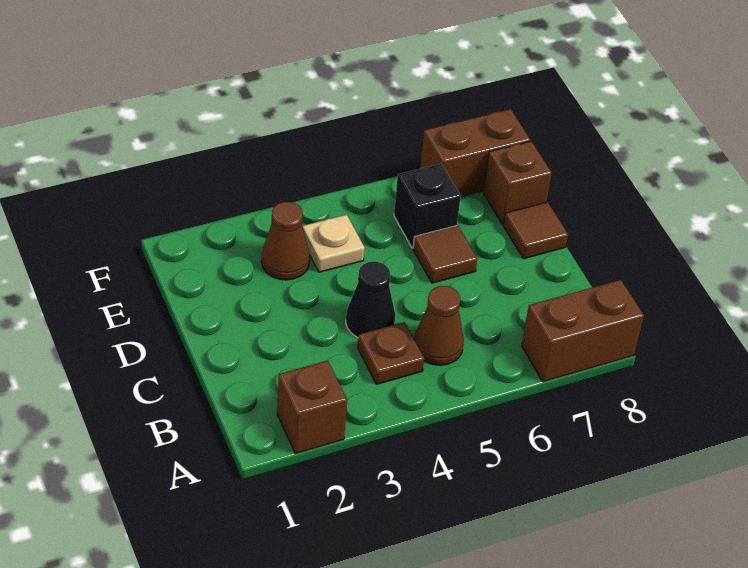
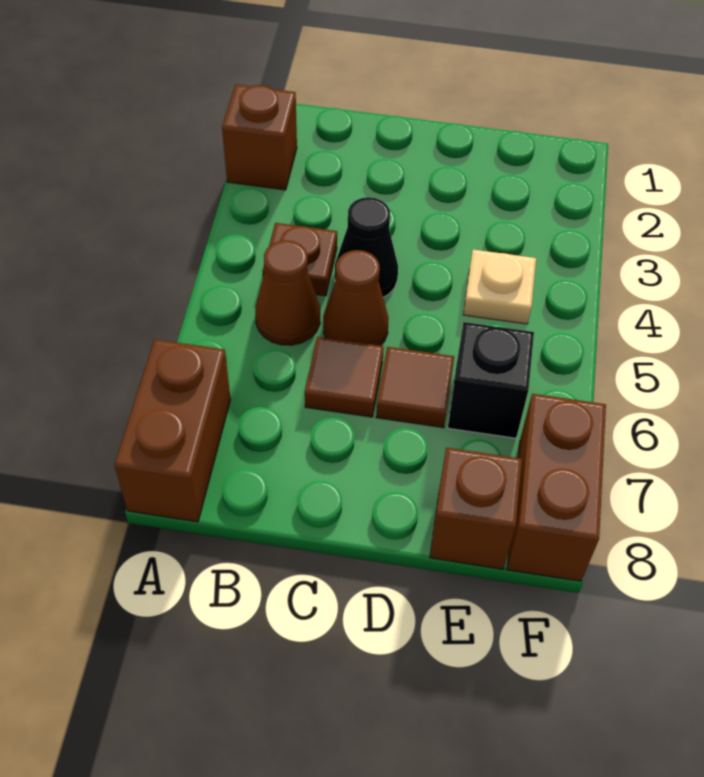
brown 1x1 tile [503,202,568,259] -> brown 1x1 tile moved to [305,337,384,417]
brown 1x1 cone [262,202,310,280] -> brown 1x1 cone moved to [323,250,388,346]

